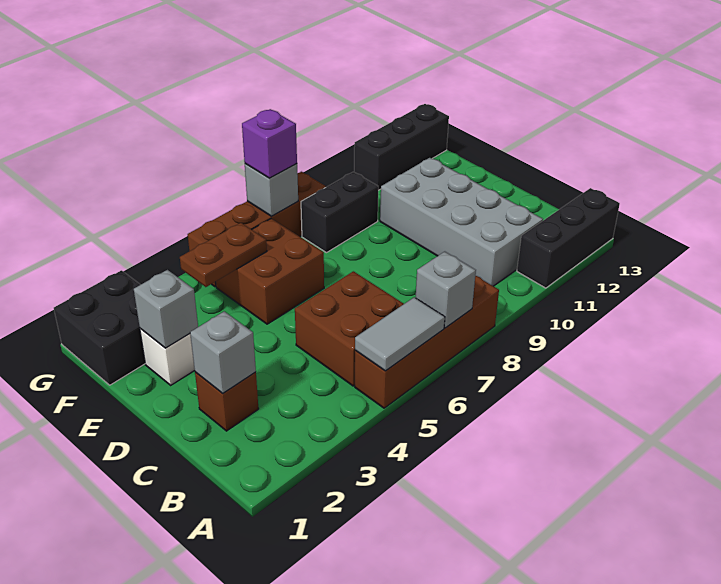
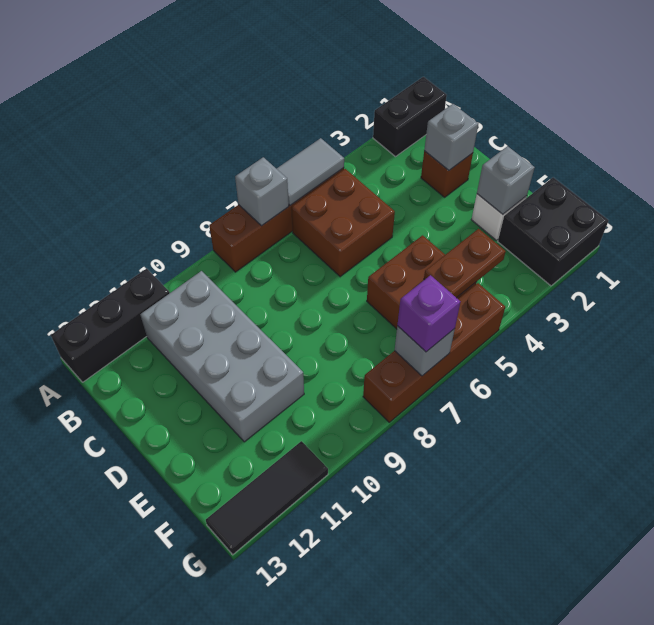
black 1x2 brick [301,172,378,253] -> black 1x2 brick moved to [373,77,447,157]
black 1x3 brick [354,104,449,190] -> black 1x3 tile [206,441,328,555]

